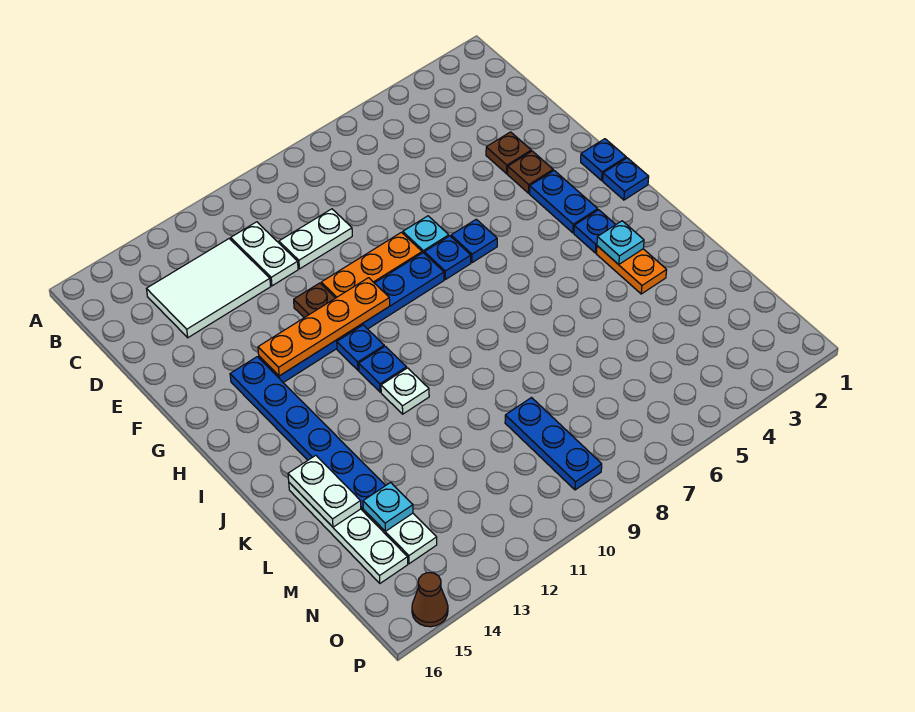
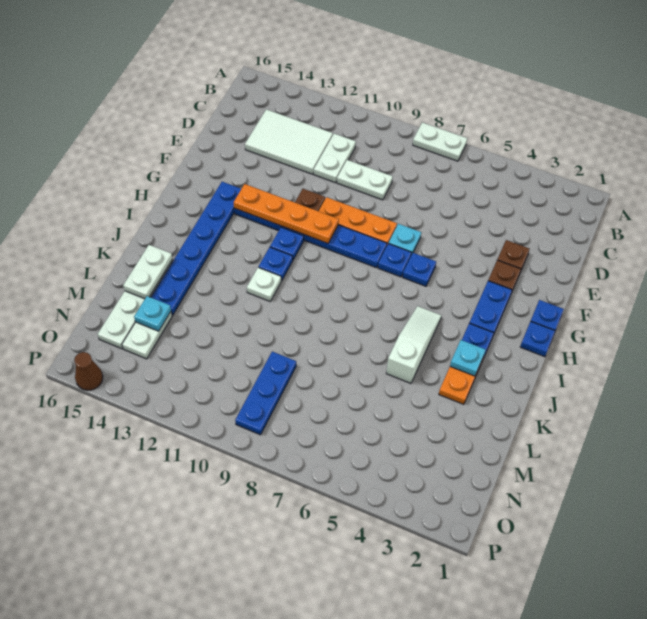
none -> white 1x2 plate [413,122,467,161]
none -> white 1x3 slope [386,306,441,383]

